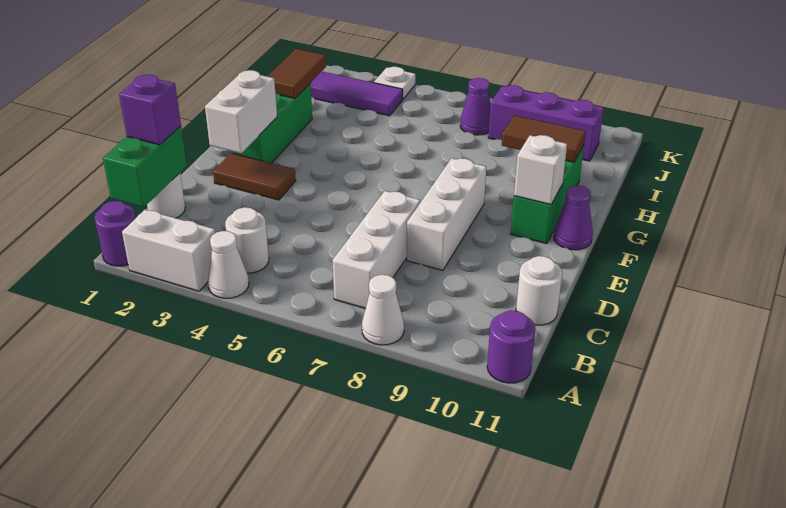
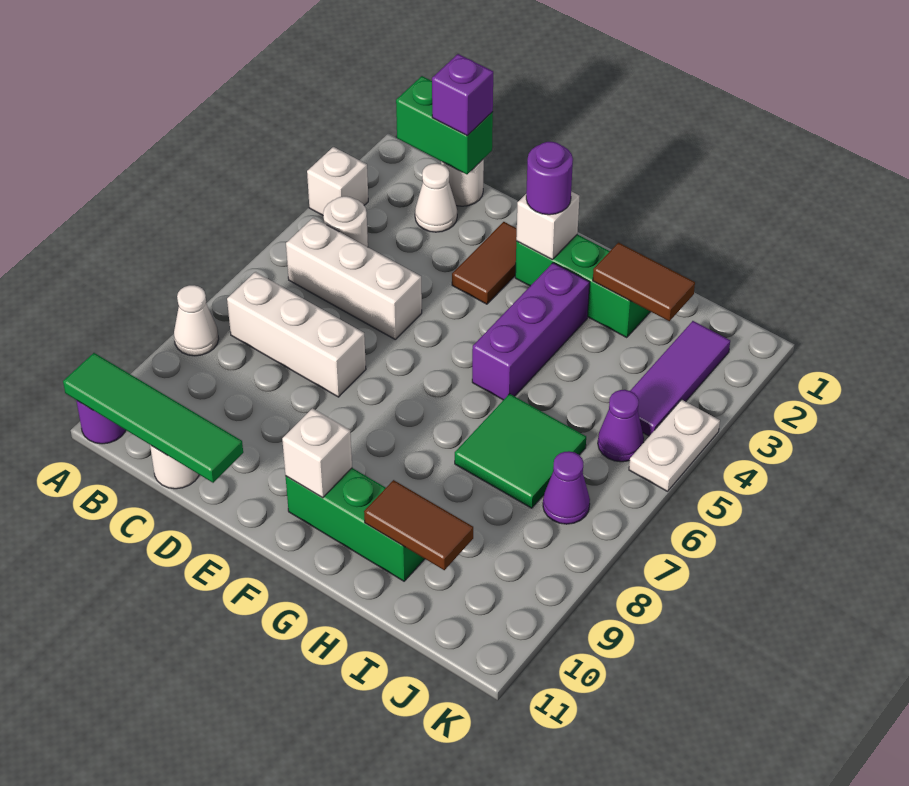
purple 1x1 round brick [95,201,136,266] -> purple 1x1 round brick moved to [526,142,573,215]
white 1x2 brick [122,210,215,291] -> white 1x1 brick [307,147,368,215]
white 1x1 cone [208,231,249,298] -> white 1x1 cone moved to [415,163,457,232]
none -> green 1x4 tile [63,353,243,483]
white 1x3 brick [407,158,486,270] -> white 1x3 brick moved to [286,218,422,339]
white 1x2 brick [205,70,277,153] -> white 1x1 brick [516,191,579,259]
purple 1x1 cone [554,185,593,250] -> purple 1x1 cone moved to [598,390,644,462]
none -> green 2x2 tile [455,394,586,508]
brown 1x2 tile [502,115,586,162] -> brown 1x2 tile turned to [364,480,473,570]
purple 1x3 brick [488,85,604,161] -> purple 1x3 brick moved to [472,263,590,400]
white 1x1 plate [374,67,415,99] -> white 1x2 plate [629,400,720,491]

